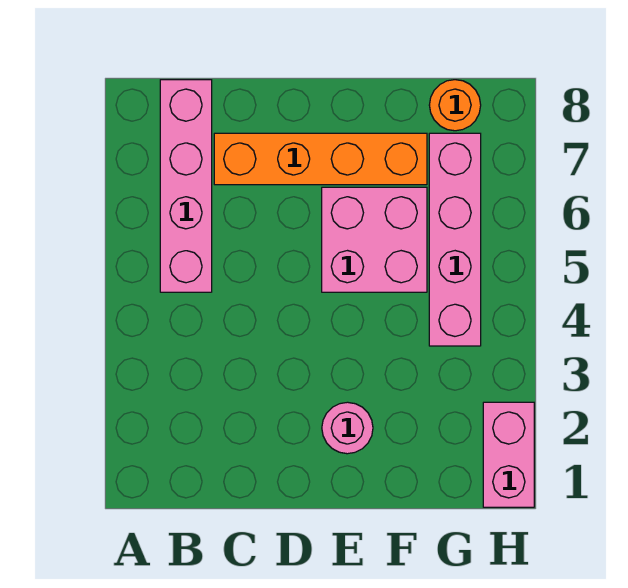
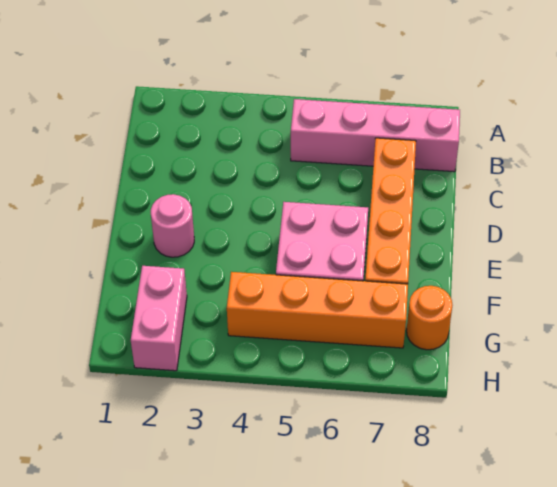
pink 1x4 brick [429,133,481,346] -> orange 1x4 brick [227,272,408,348]
pink 1x2 brick [483,402,534,507] -> pink 1x2 brick turned to [131,266,187,371]

